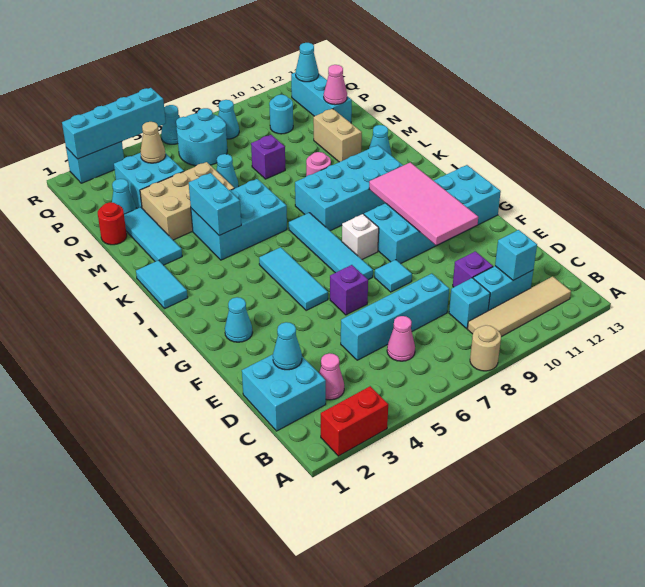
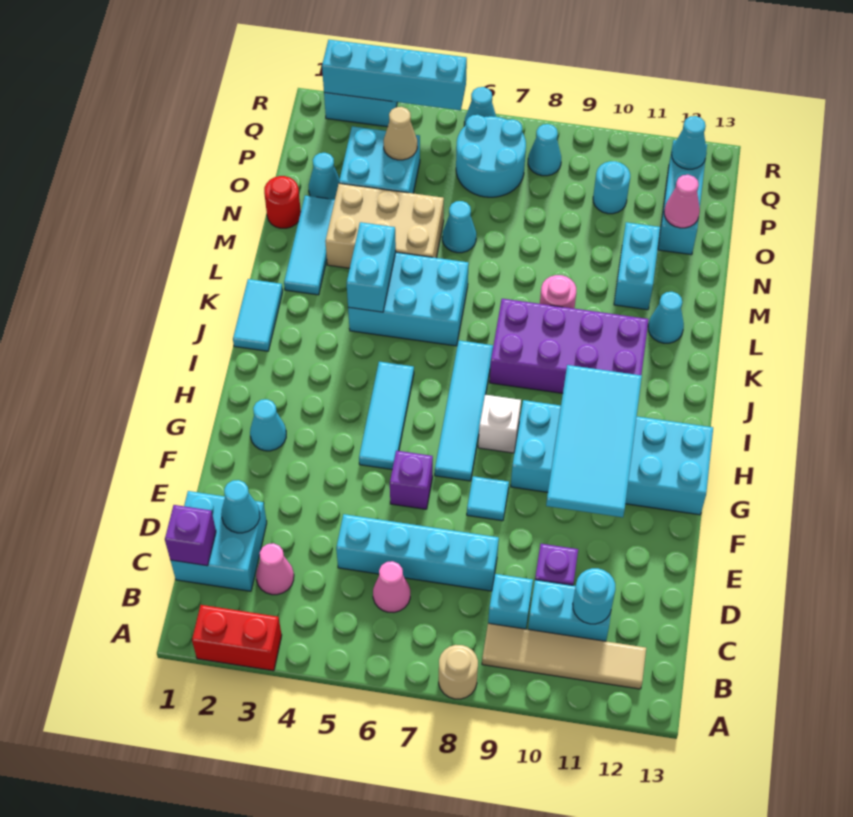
cyan 1x1 brick [495,230,537,280] -> cyan 1x1 round brick [573,568,615,624]
pink 2x4 tile [369,162,478,245] -> cyan 2x4 tile [546,365,642,517]
cyan 2x4 brick [295,145,403,231] -> purple 2x4 brick [490,299,649,393]
tan 1x2 brick [313,109,362,162] -> cyan 1x2 brick [614,222,660,310]
purple 1x1 brick [251,135,285,179] -> purple 1x1 brick moved to [165,505,216,566]

